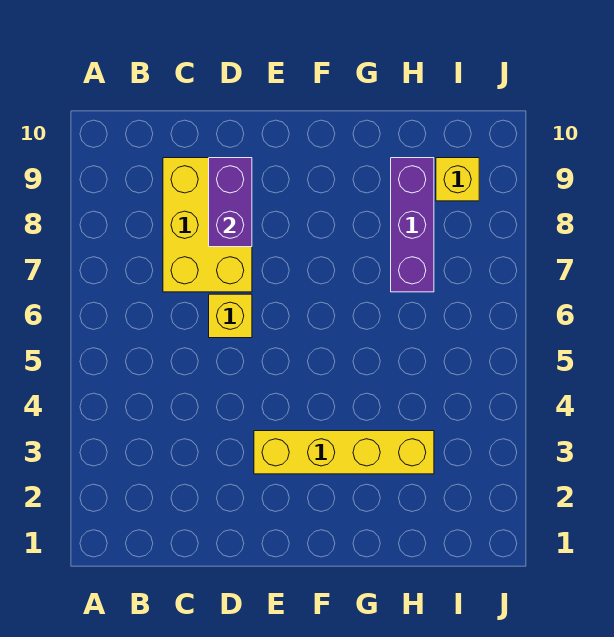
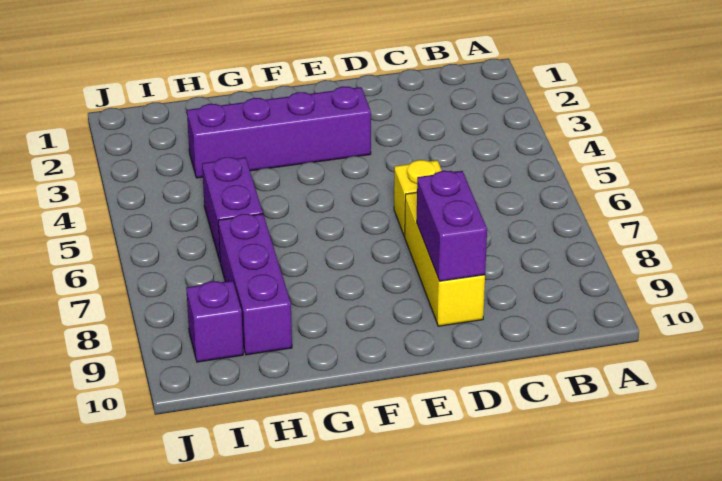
yellow 2x3 brick [163,158,252,292] -> yellow 1x3 brick [405,192,485,326]
yellow 1x4 brick [254,431,434,474] -> purple 1x4 brick [187,86,371,178]
none -> purple 1x2 brick [202,157,263,261]
yellow 1x1 brick [436,158,479,201] -> purple 1x1 brick [186,281,243,362]

